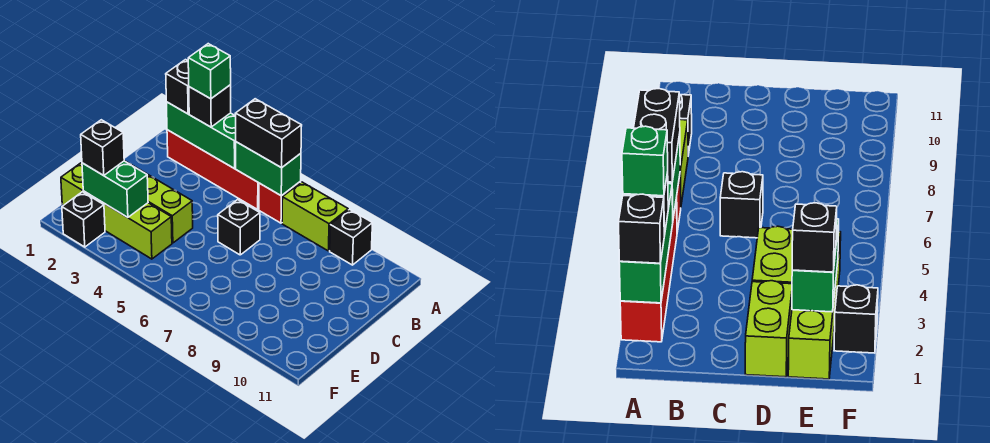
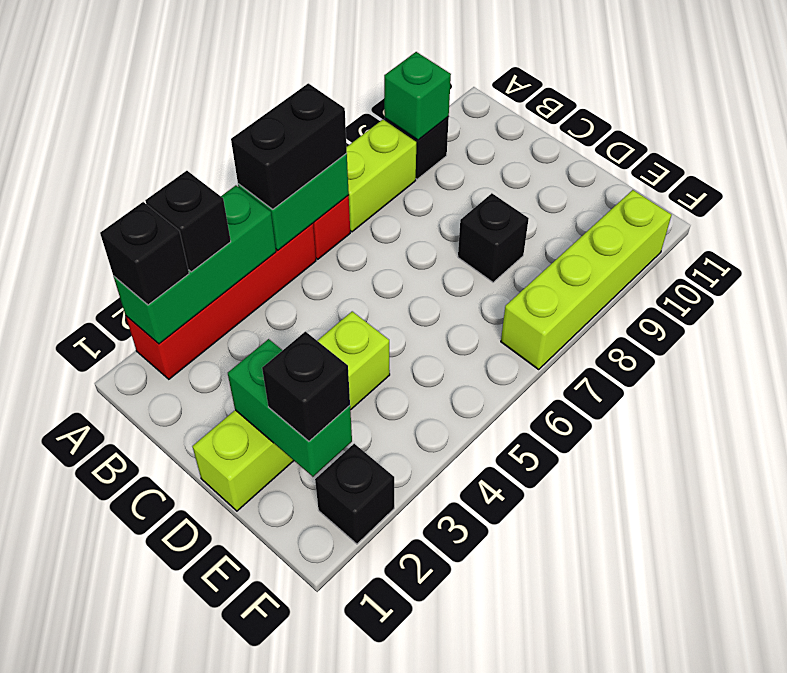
green 1x1 brick [188,44,231,99] -> green 1x1 brick moved to [384,52,451,140]
black 1x1 brick [218,200,260,255] -> black 1x1 brick moved to [458,193,529,282]
lime 1x4 brick [61,163,172,259] -> lime 1x4 brick moved to [501,190,671,369]
green 1x2 brick [82,161,148,217] -> green 1x2 brick turned to [228,339,352,477]

